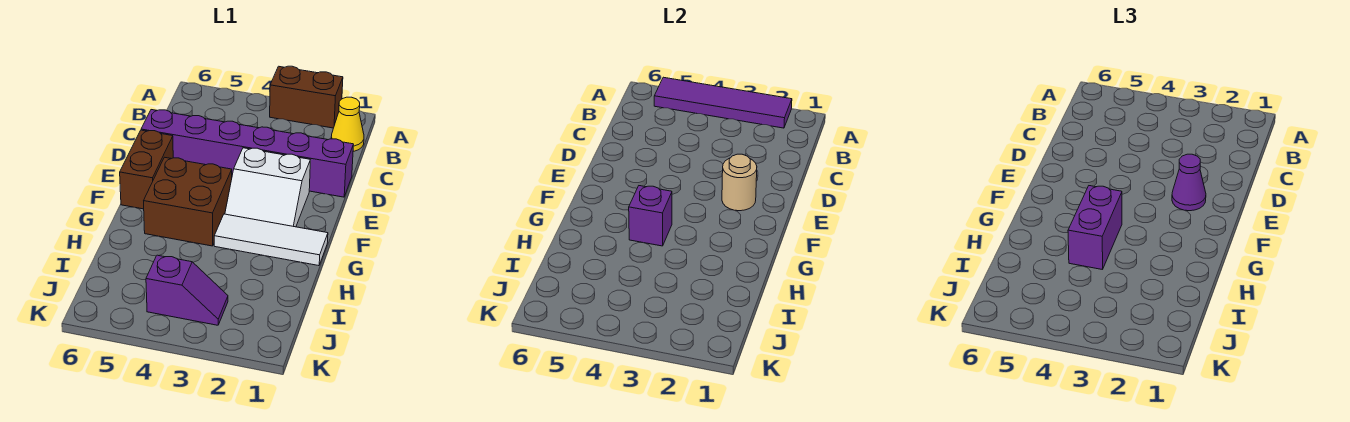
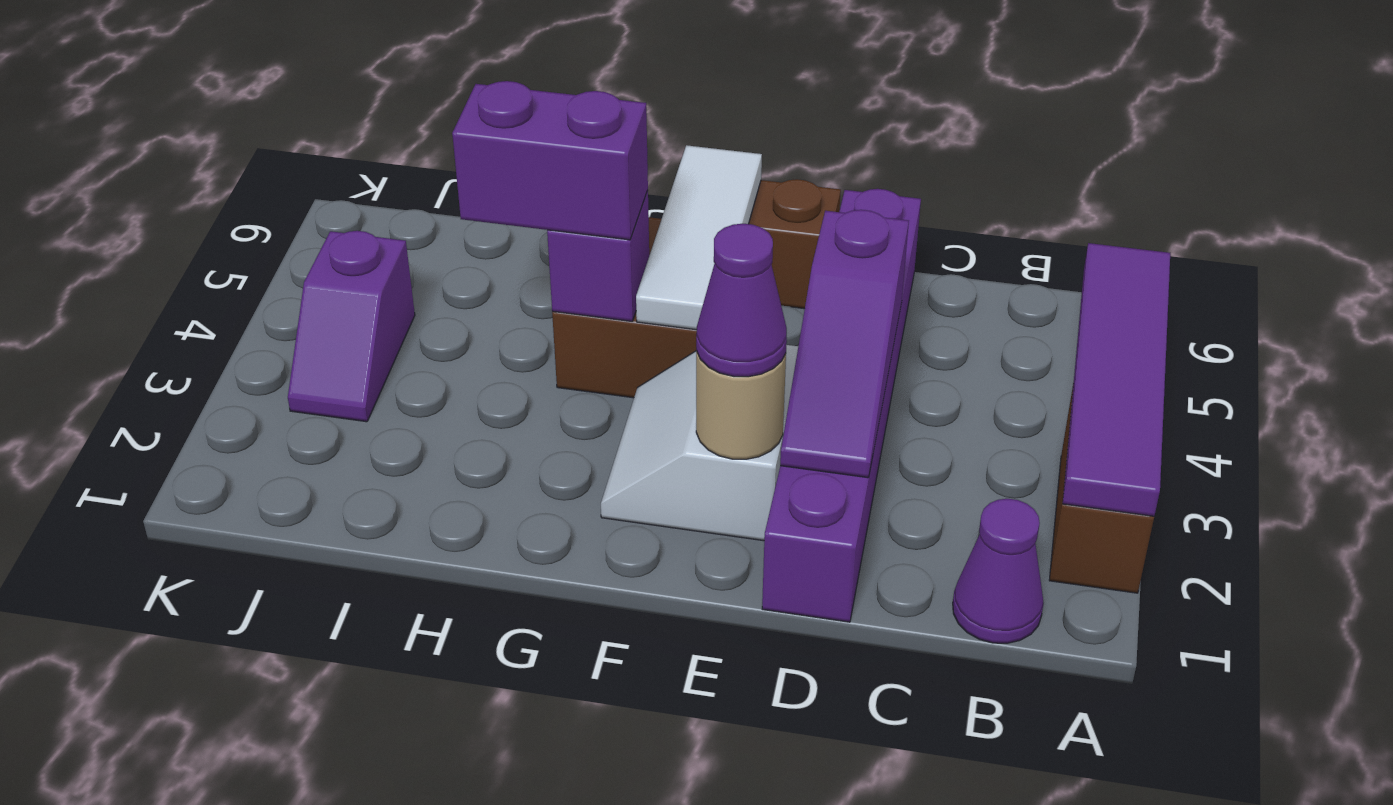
yellow 1x1 cone [331,97,364,152] -> purple 1x1 cone [953,499,1044,643]
none -> purple 1x3 slope [780,210,909,478]
white 1x3 tile [214,214,328,266] -> white 1x3 tile moved to [636,145,762,330]

